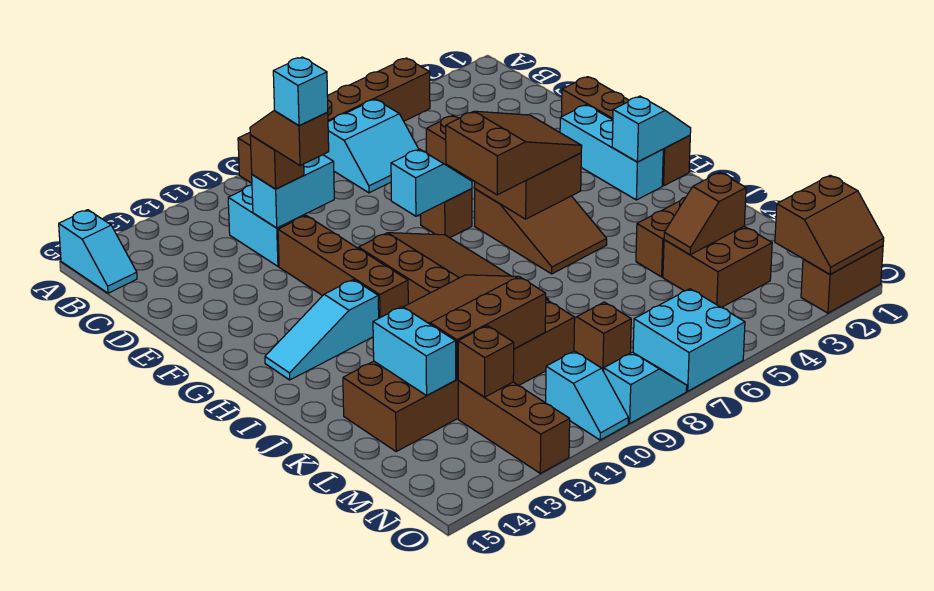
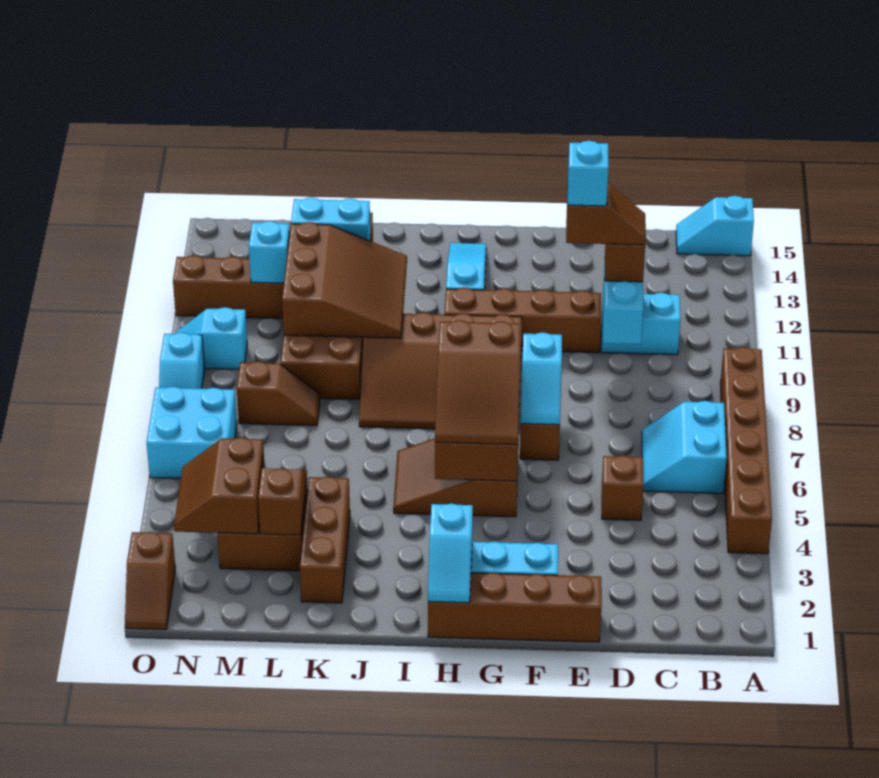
brown 1x1 brick [458,326,514,397] -> cyan 1x1 brick [249,221,290,283]
brown 2x2 slope [775,175,884,274] -> brown 2x2 slope moved to [174,437,265,534]
brown 1x2 brick [801,246,883,313] -> brown 1x2 slope [125,532,175,630]

